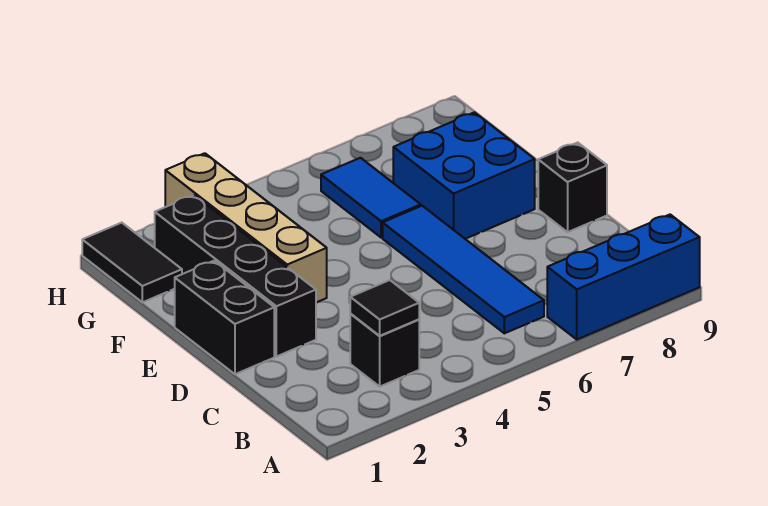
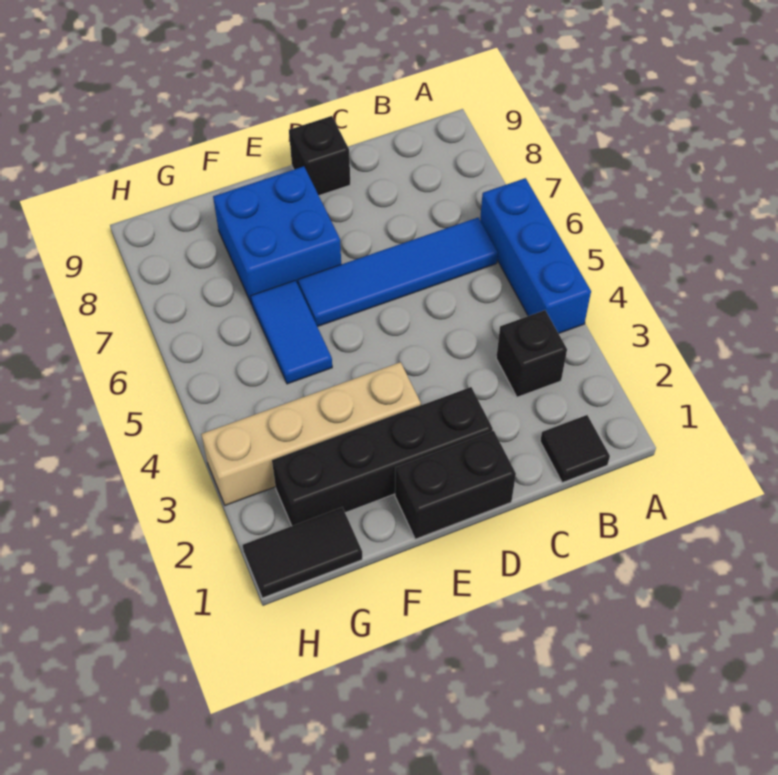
blue 1x3 brick [547,215,700,339] -> blue 1x3 brick moved to [480,178,591,333]
black 1x1 tile [350,280,419,336] -> black 1x1 tile moved to [540,415,610,483]
blue 1x2 tile [321,158,421,238] -> blue 1x2 tile turned to [251,280,332,384]

